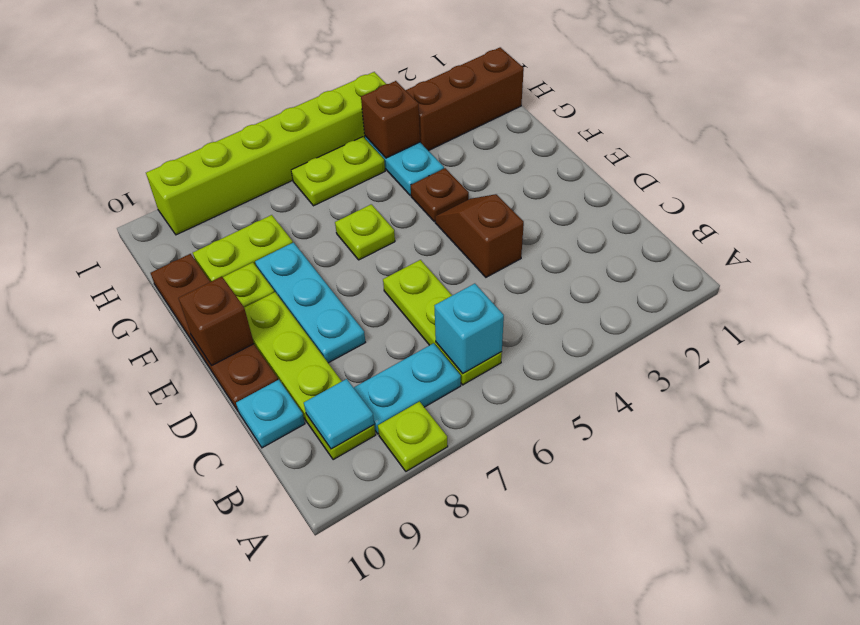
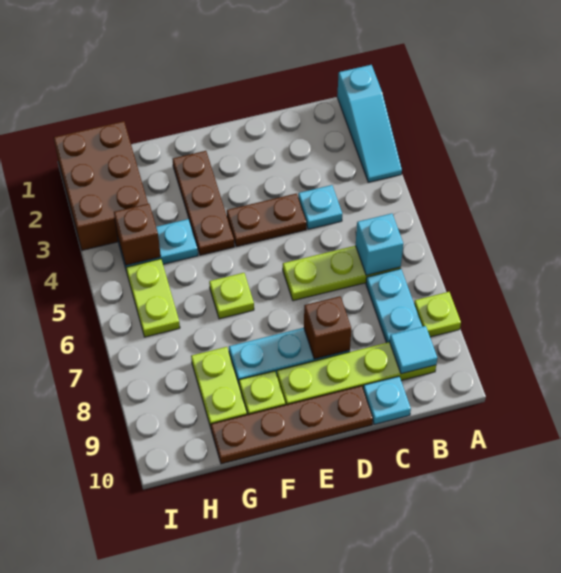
none -> cyan 1x3 slope [337,65,402,182]
none -> cyan 1x1 plate [298,185,342,229]
brown 1x2 slope [435,194,524,277] -> brown 1x2 plate [227,193,306,247]
brown 1x1 brick [179,277,254,366] -> brown 1x1 brick moved to [304,296,351,359]
brown 1x1 plate [411,168,469,221] -> brown 1x3 plate [173,151,234,255]
brown 1x3 brick [406,47,524,151] -> brown 2x3 brick [54,121,148,250]
lime 1x6 brick [146,72,386,235] -> none

